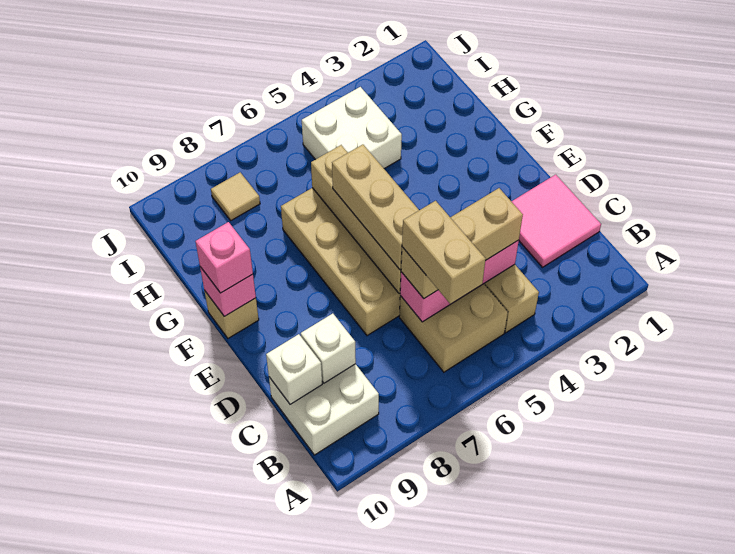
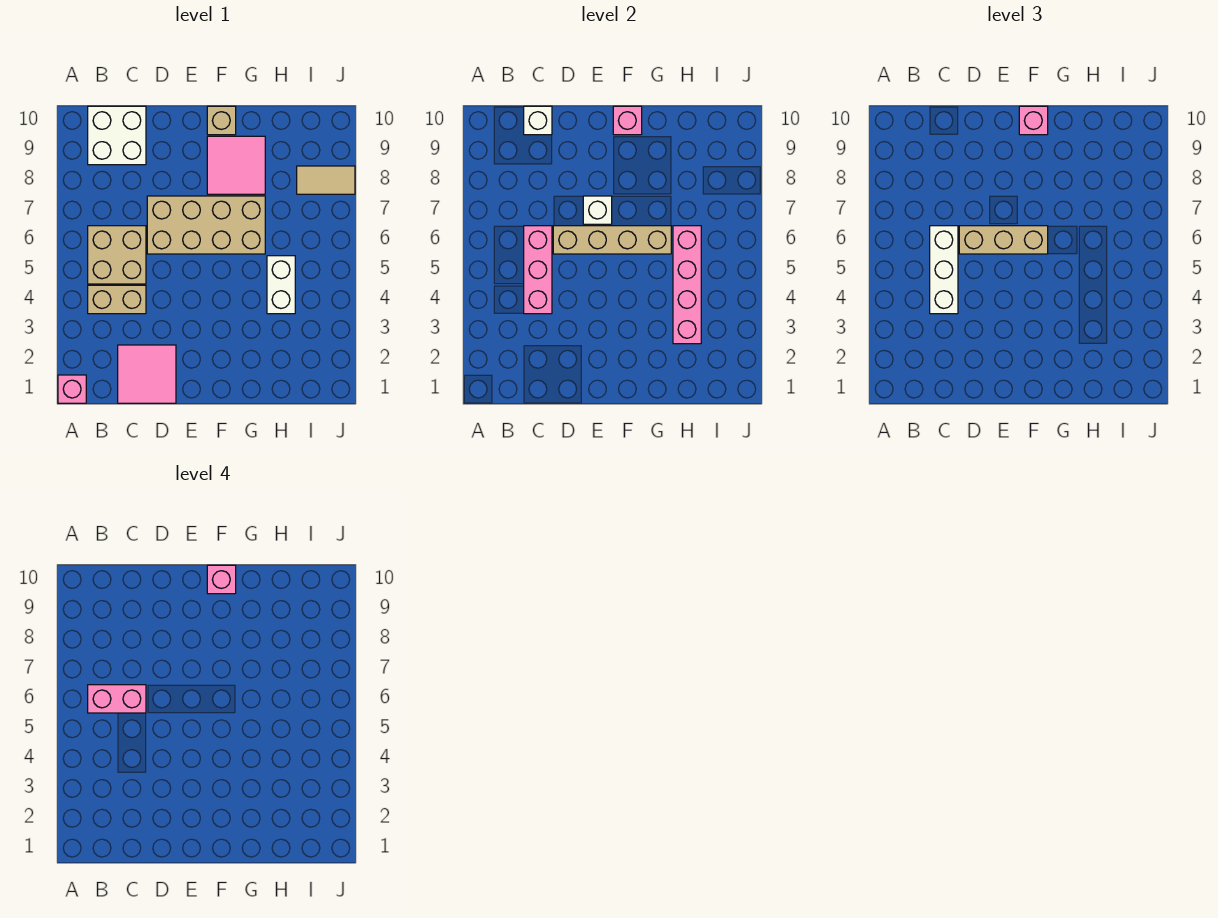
none -> pink 1x1 brick [58,375,86,403]
tan 1x2 brick [402,201,486,304] -> pink 1x2 brick [88,685,146,713]
tan 1x3 brick [401,188,523,298] -> white 1x3 brick [930,226,958,314]
white 1x1 brick [301,314,356,383] -> white 1x1 brick moved to [583,196,612,224]
none -> pink 2x2 tile [207,136,265,194]
none -> pink 1x1 brick [207,565,236,594]
none -> pink 1x4 brick [673,226,701,344]
white 2x2 brick [302,87,402,169] -> white 1x2 brick [267,256,295,314]
tan 1x1 tile [211,172,260,220] -> tan 1x2 tile [297,166,355,194]

